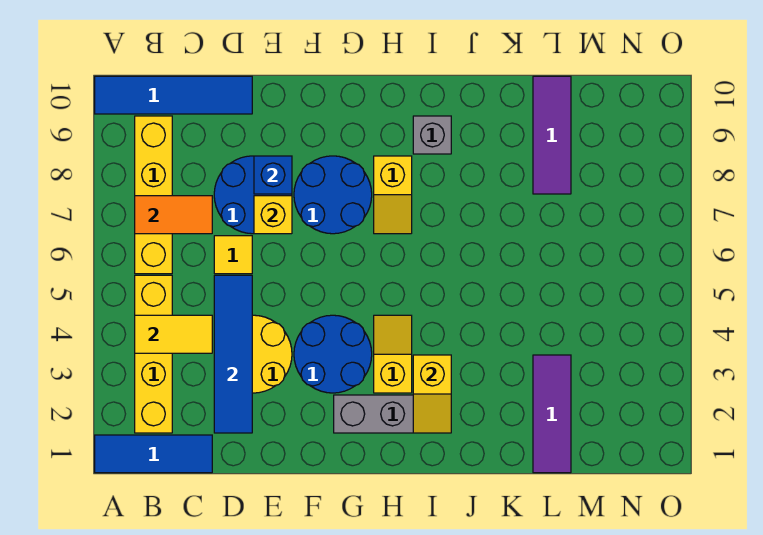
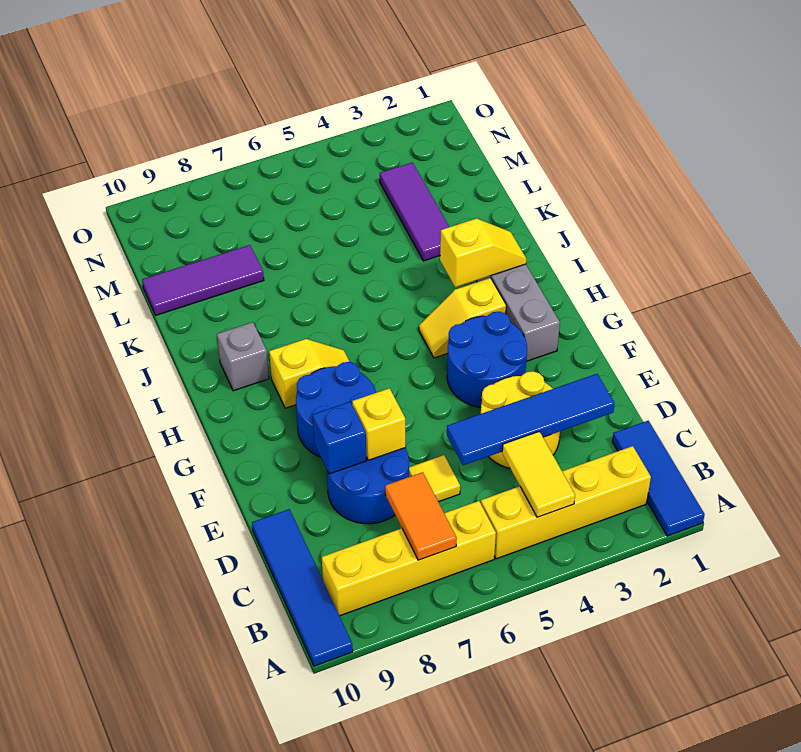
purple 1x3 tile [533,355,571,473] -> purple 1x3 tile turned to [380,162,449,261]

